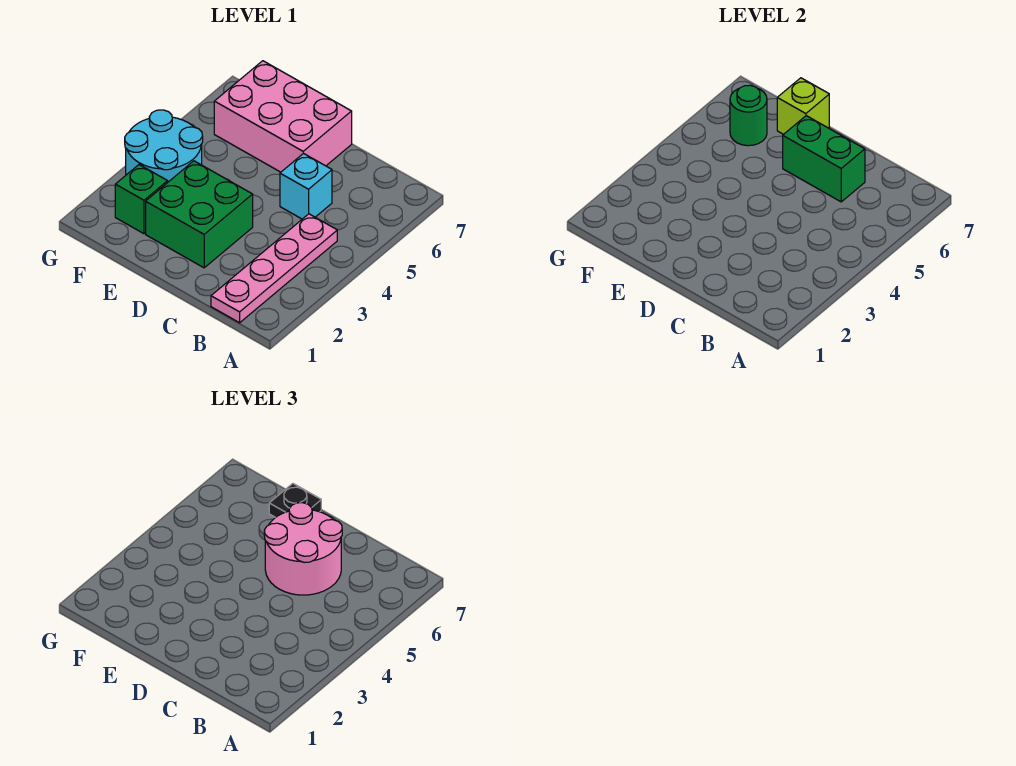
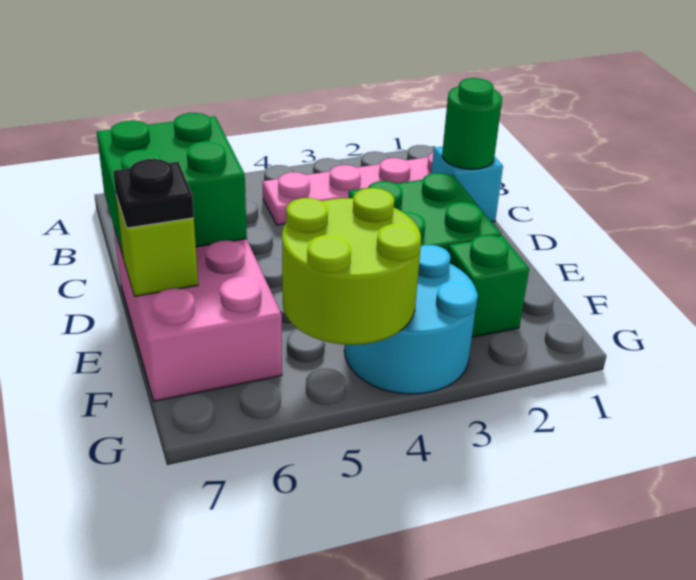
cyan 1x1 brick [280,153,332,219] -> cyan 1x1 brick moved to [431,147,503,222]
pink 2x2 round brick [264,503,342,595] -> none
green 1x2 brick [783,116,865,202] -> green 2x2 brick [97,113,247,256]
none -> lime 2x2 round brick [282,188,421,345]
green 1x1 round brick [730,85,767,146] -> green 1x1 round brick moved to [442,78,502,169]

